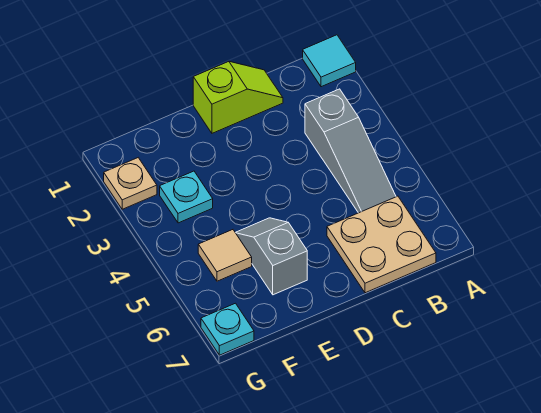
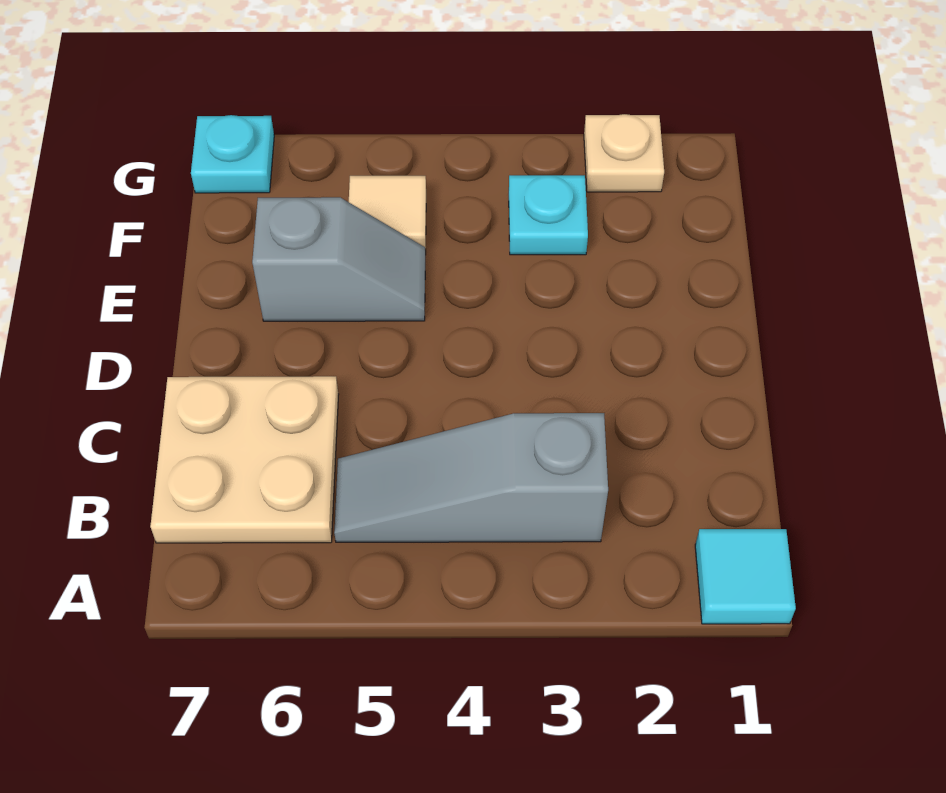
lime 1x2 slope [193,62,283,133] -> none

